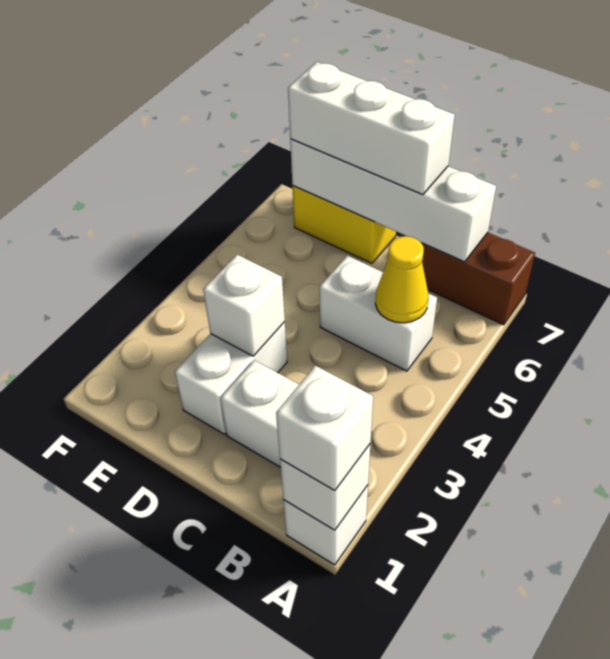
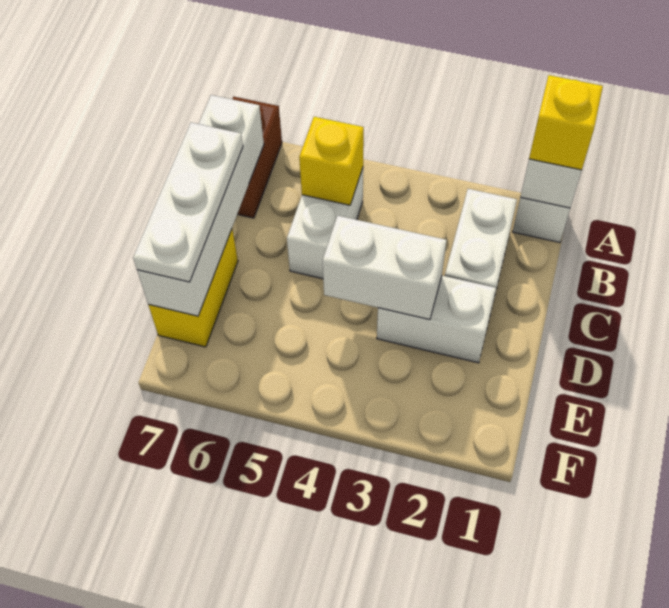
white 1x1 brick [276,366,373,491] -> yellow 1x1 brick [529,75,603,170]
yellow 1x1 cone [375,236,429,323] -> yellow 1x1 brick [299,117,364,205]
white 1x3 brick [288,62,455,195] -> white 1x3 plate [133,123,243,282]
white 1x1 brick [203,255,285,356] -> white 1x2 brick [323,216,447,320]

